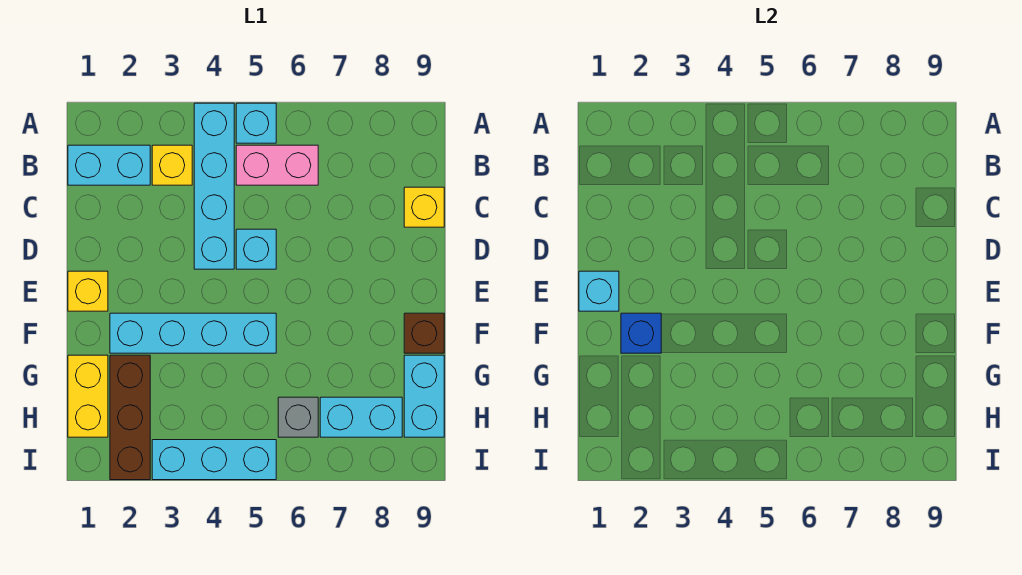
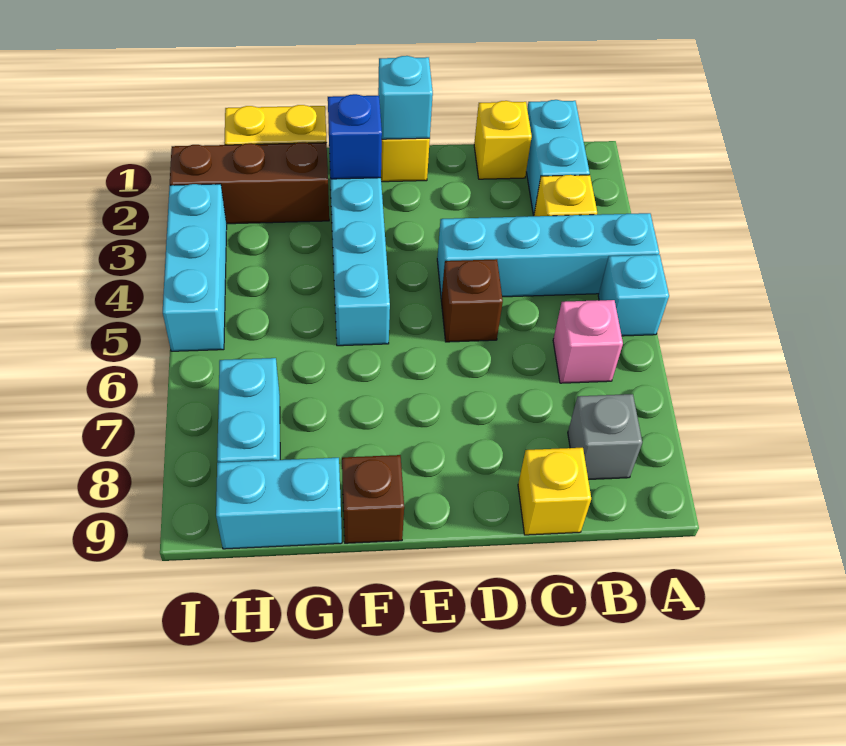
pink 1x2 brick [236,145,318,185] -> pink 1x1 brick [553,300,623,383]
none -> yellow 1x1 brick [474,101,532,179]
cyan 1x1 brick [236,229,276,269] -> brown 1x1 brick [441,259,503,342]
grey 1x1 brick [278,397,318,437] -> grey 1x1 brick moved to [568,394,642,480]

